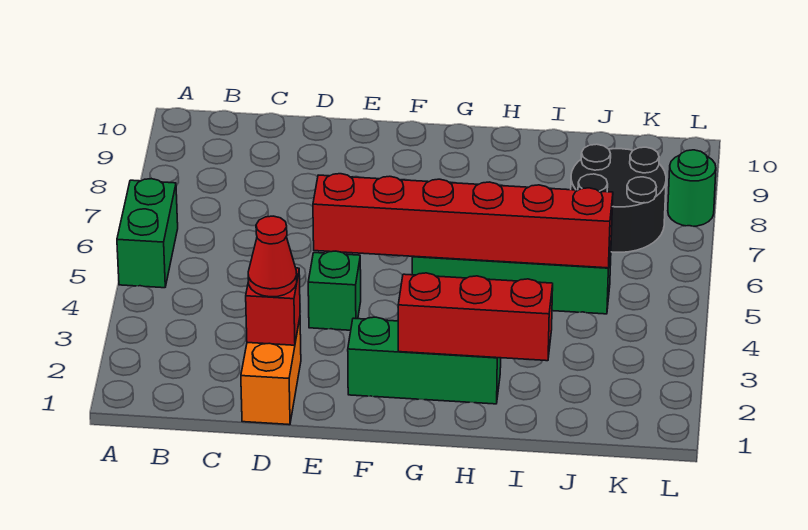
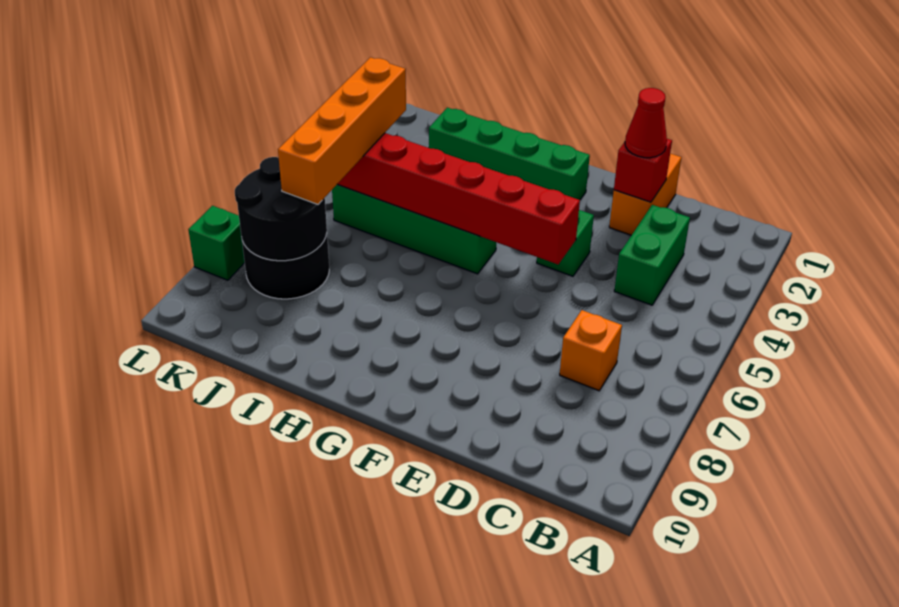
green 1x2 brick [117,179,178,288] -> green 1x2 brick moved to [614,205,690,305]
none -> orange 1x1 brick [560,310,622,391]
green 1x3 brick [348,317,501,404] -> green 1x4 brick [429,108,590,200]
red 1x3 brick [398,273,553,361] -> none
none -> orange 1x4 brick [278,57,406,204]
none -> black 2x2 round brick [235,157,327,261]
green 1x1 round brick [668,150,716,226] -> green 1x1 brick [188,206,245,280]

